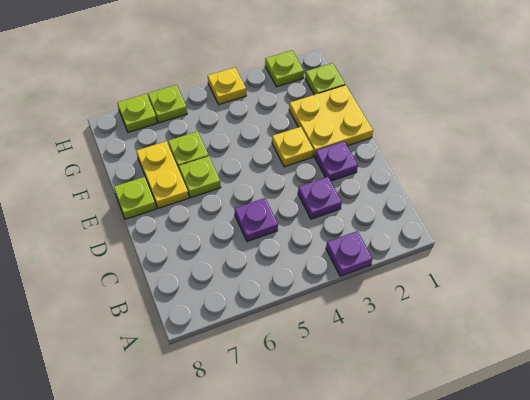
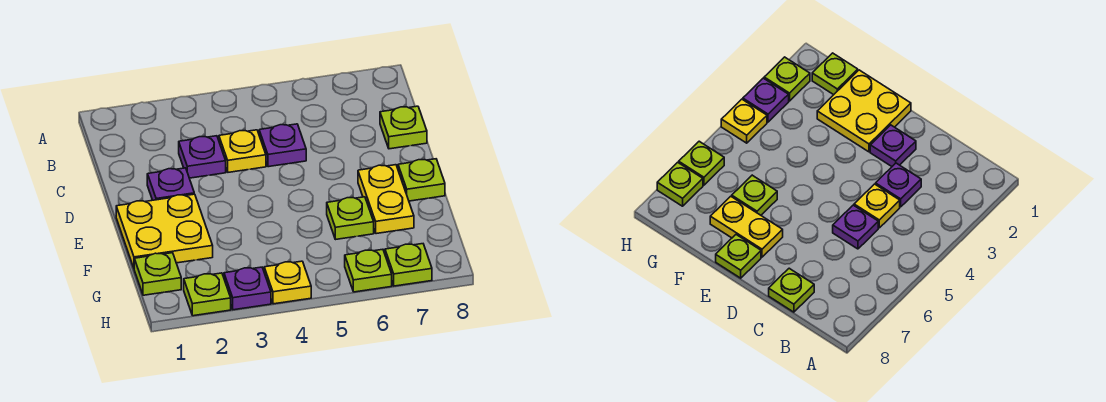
purple 1x1 plate [326,231,372,276] -> purple 1x1 plate moved to [224,267,271,310]
yellow 1x1 plate [272,127,314,167] -> yellow 1x1 plate moved to [219,130,266,172]
lime 1x1 plate [179,156,221,198] -> lime 1x1 plate moved to [380,106,427,149]

